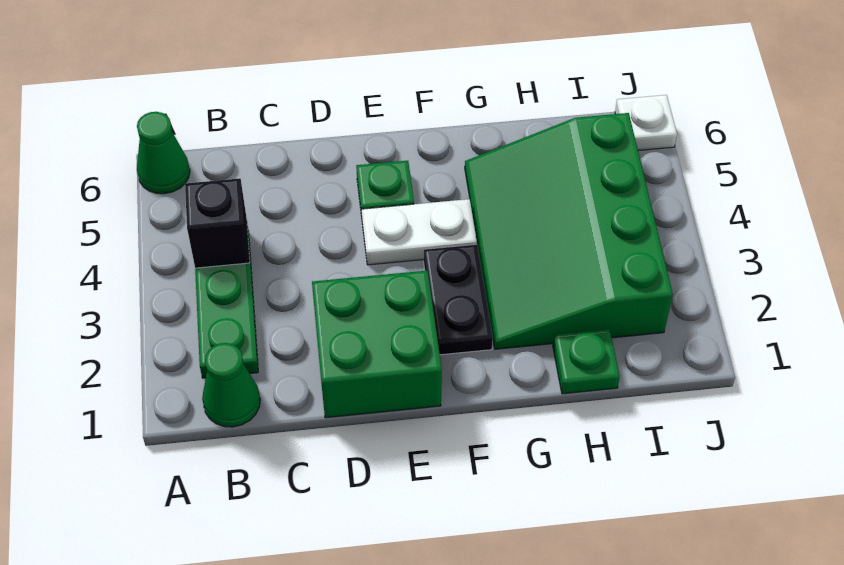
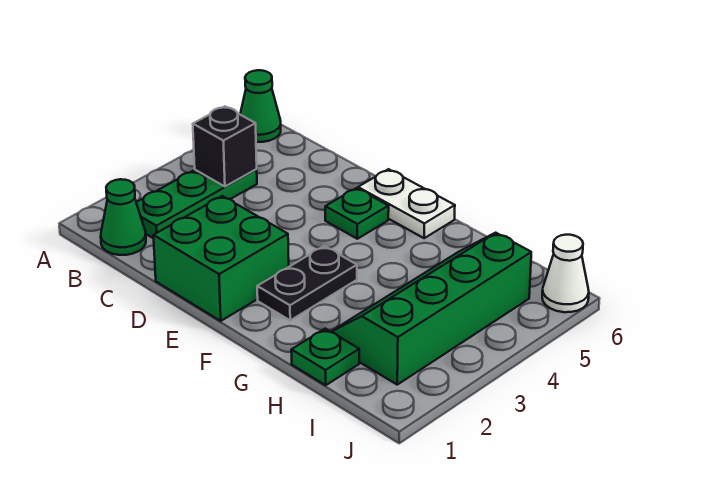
white 1x2 plate [362,199,477,265] -> white 1x2 plate moved to [358,169,455,238]
green 3x4 slope [465,113,673,349] -> green 2x4 slope [331,233,531,385]
white 1x1 plate [615,95,677,151] -> white 1x1 cone [542,235,589,312]

